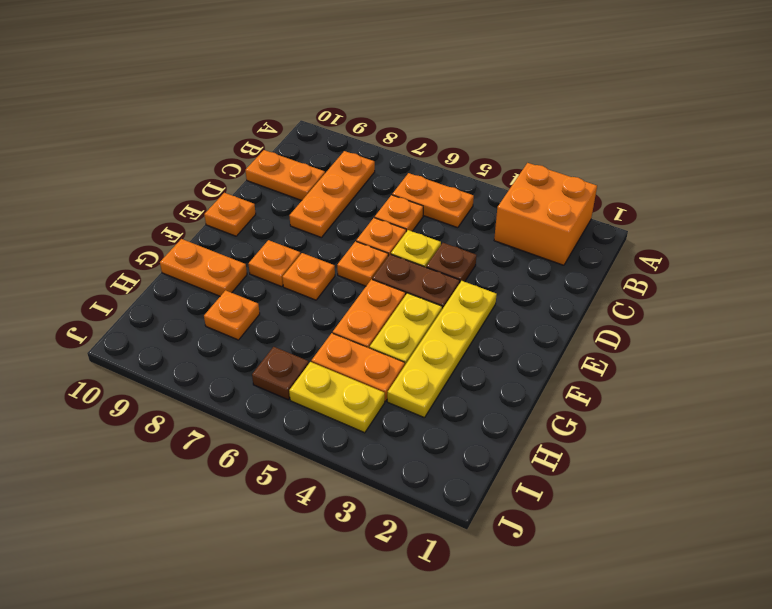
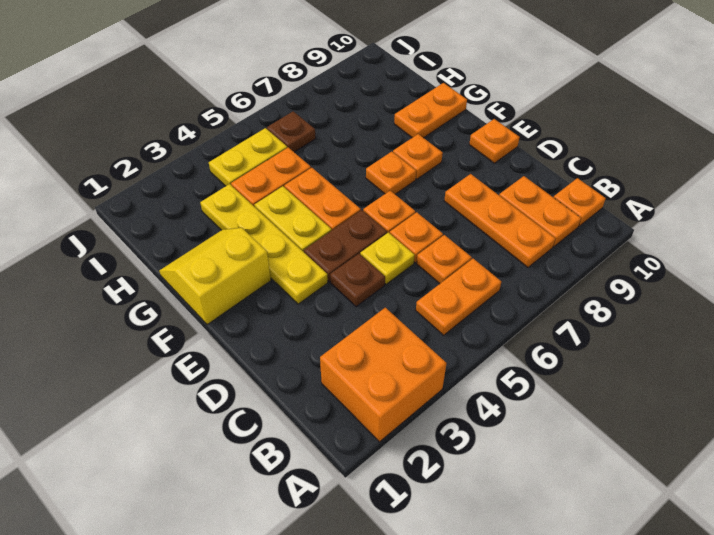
orange 1x2 plate [245,150,325,201] -> orange 1x2 plate turned to [499,176,581,246]
none -> yellow 2x2 slope [159,228,271,325]
orange 1x1 plate [204,290,260,340] -> orange 1x1 plate moved to [554,178,606,226]

